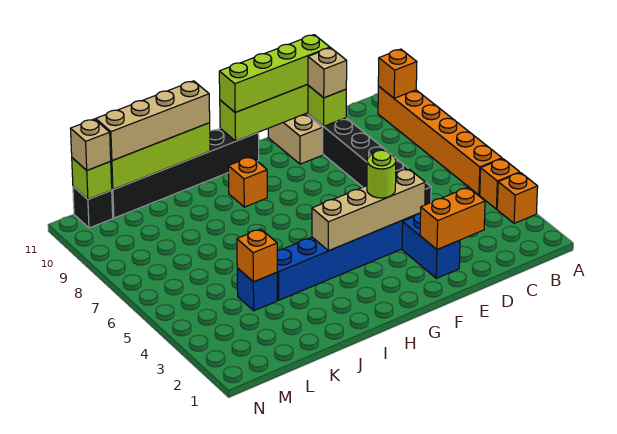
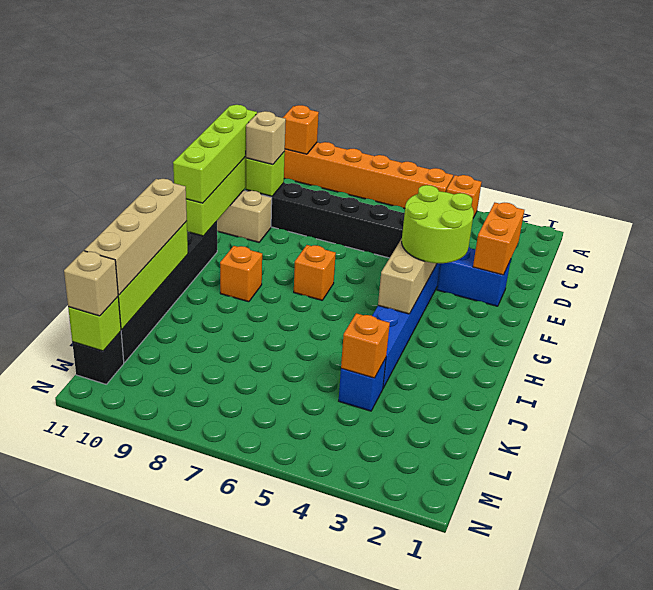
orange 1x1 brick [497,173,538,223] -> orange 1x1 brick moved to [294,245,336,300]
lime 1x1 round brick [367,150,396,198] -> lime 2x2 round brick [402,185,474,263]

